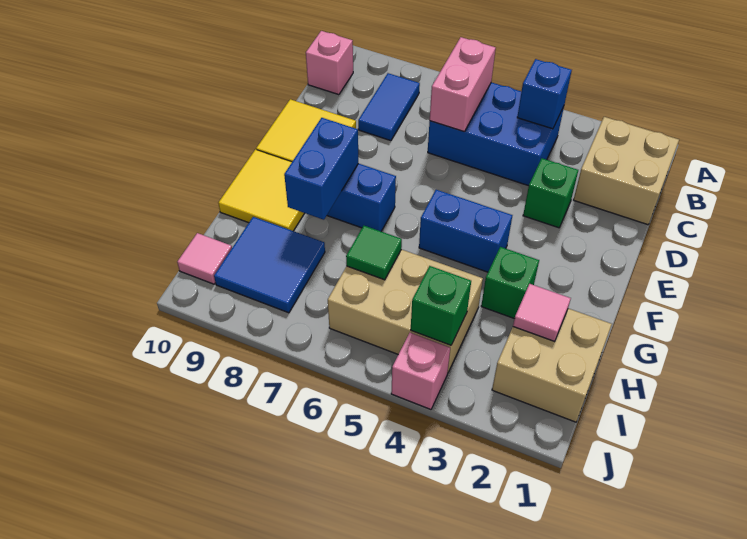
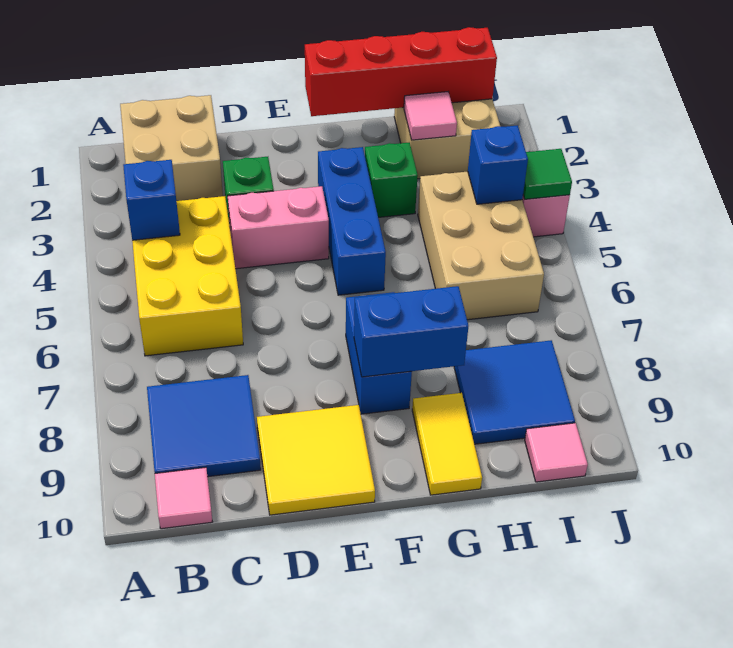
blue 2x3 brick [428,82,564,186] -> yellow 2x3 brick [132,196,243,356]
pink 1x2 brick [430,37,496,132] -> pink 1x2 brick moved to [228,186,329,269]
blue 1x2 tile [358,73,420,141] -> blue 2x2 tile [147,375,261,477]
pink 1x1 brick [306,31,353,95] -> pink 1x1 tile [155,467,212,529]
none -> red 1x4 brick [305,27,497,116]
blue 1x2 brick [419,190,512,272] -> blue 1x3 brick [318,147,386,295]
yellow 2x2 tile [218,150,304,231] -> yellow 1x2 tile [412,393,482,495]
green 1x1 tile [346,226,402,280] -> green 1x1 tile moved to [523,149,572,199]
green 1x1 brick [411,266,471,345] -> blue 1x1 brick [468,125,528,204]

